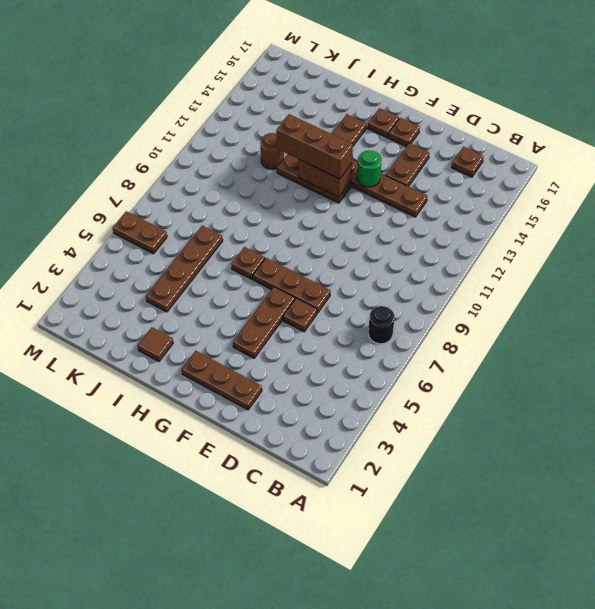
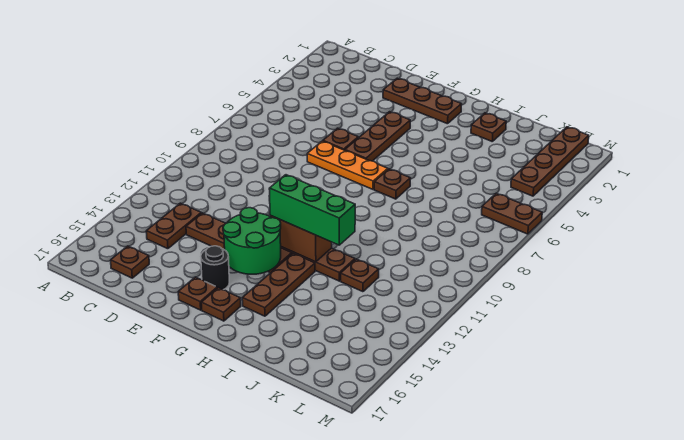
black 1x1 round brick [368,306,395,344] -> black 1x1 round brick moved to [201,246,229,290]
brown 1x3 plate [253,258,330,313] -> orange 1x3 plate [307,141,388,189]
brown 1x2 plate [386,143,429,186] -> brown 1x2 plate moved to [146,203,201,249]
green 1x1 round brick [357,151,382,187] -> green 2x2 round brick [223,208,281,274]
brown 1x3 brick [276,114,353,179] -> green 1x3 brick [269,175,355,245]
brown 1x1 tile [138,327,173,361] -> brown 1x1 plate [471,113,506,141]
brown 1x4 plate [146,225,223,312] -> brown 1x4 plate moved to [511,127,589,196]
brown 1x1 round brick [260,133,284,169] -> brown 1x1 plate [341,259,379,292]

